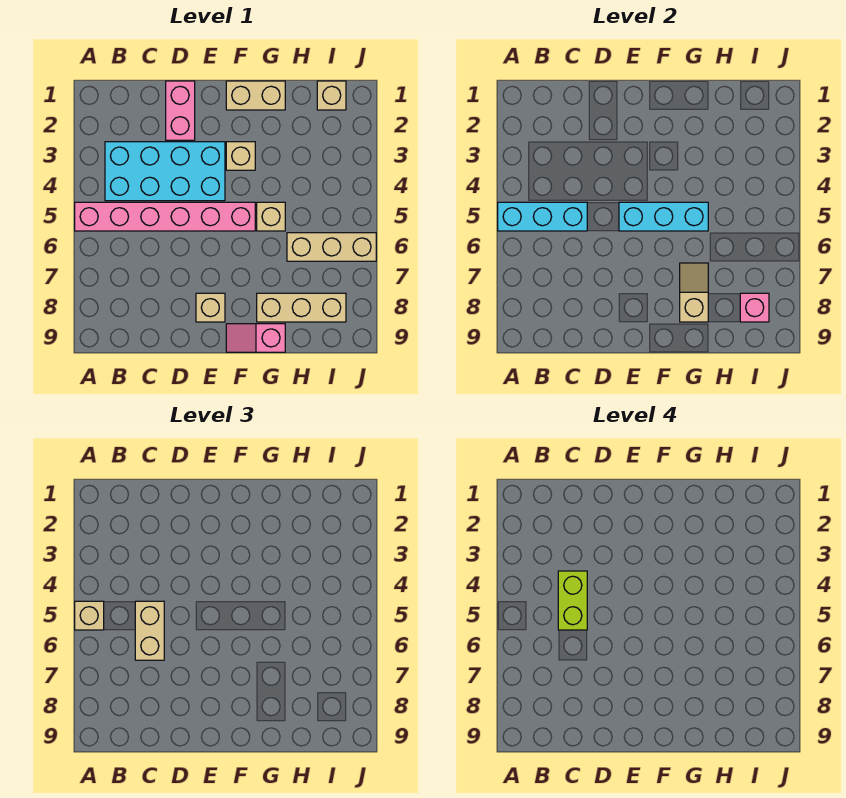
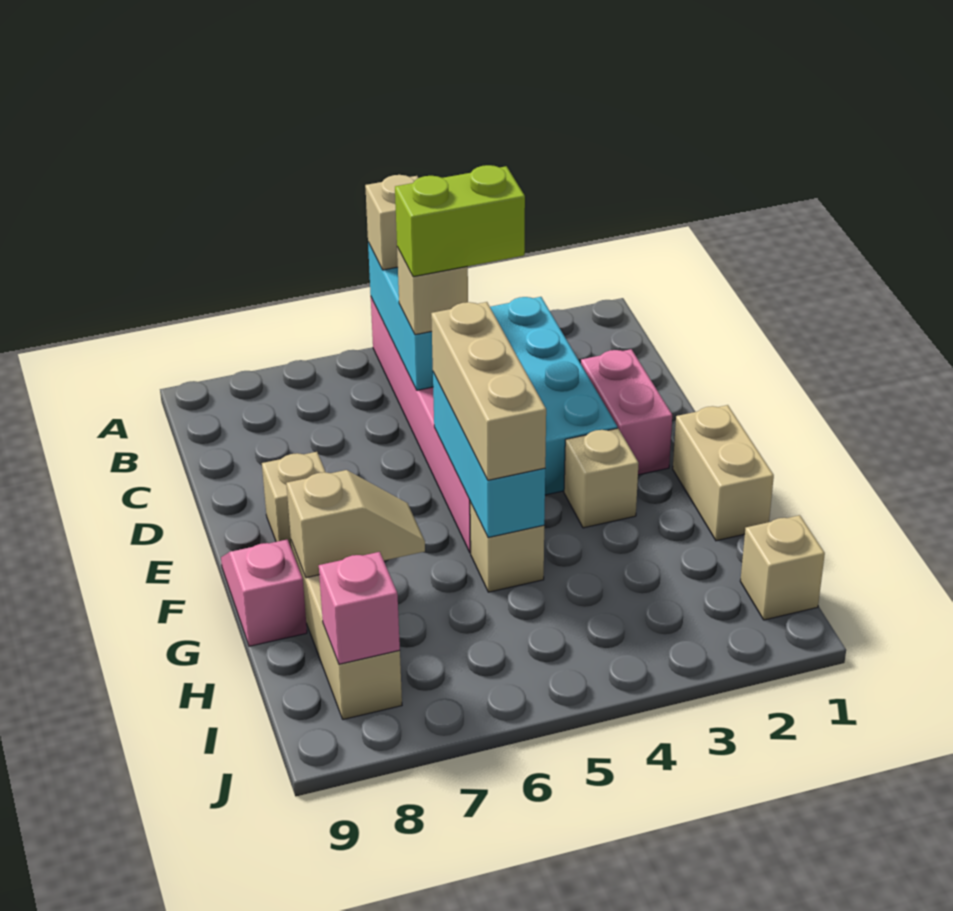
tan 1x2 brick [135,601,164,660] -> tan 1x1 brick [397,247,468,335]
pink 1x2 brick [166,81,195,140] -> pink 1x2 brick turned to [581,349,672,475]
tan 1x3 brick [287,233,376,261] -> tan 1x3 brick moved to [431,302,546,480]

